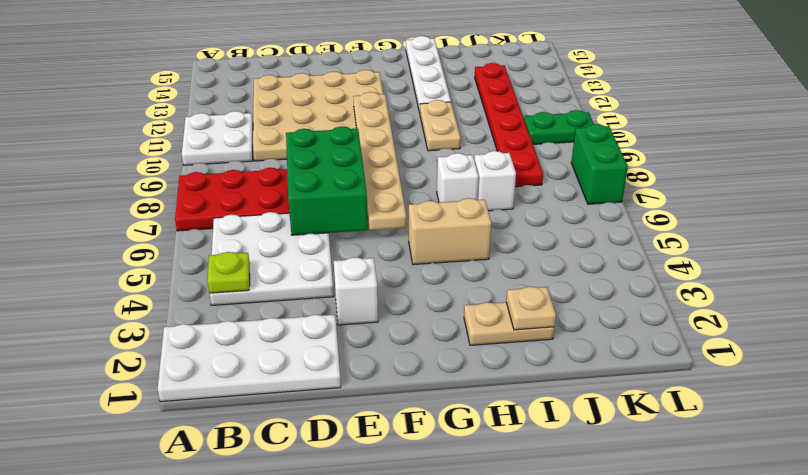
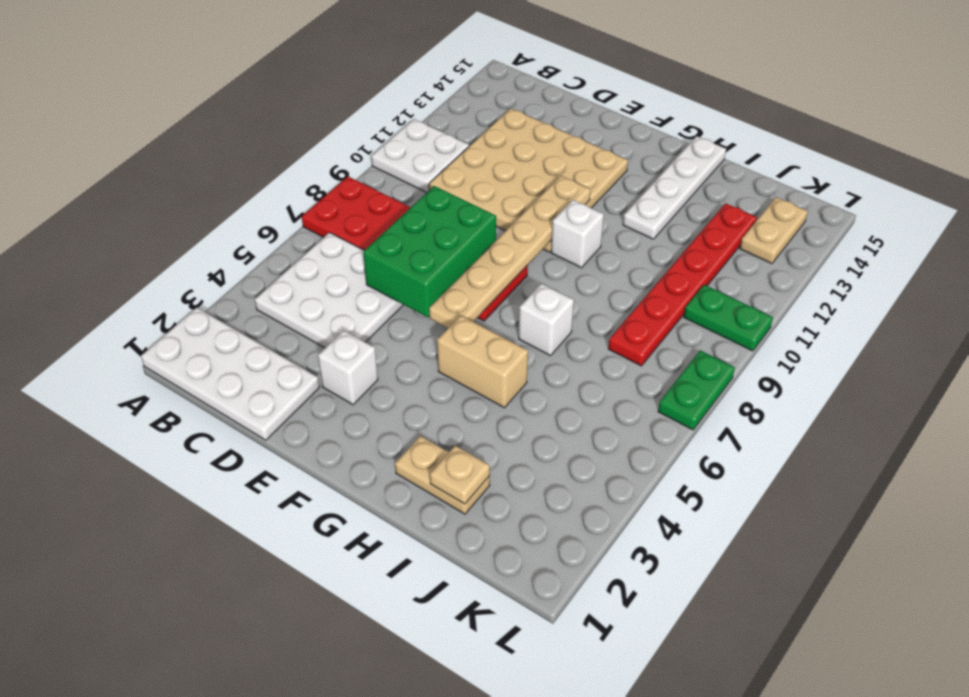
lime 1x1 plate [207,252,250,293] -> none
tan 1x2 plate [420,100,461,151] -> tan 1x2 plate moved to [740,197,808,263]
white 1x1 brick [474,151,516,211] -> white 1x1 brick moved to [551,200,604,268]
green 1x2 brick [571,124,628,204] -> green 1x2 plate [658,350,735,430]

